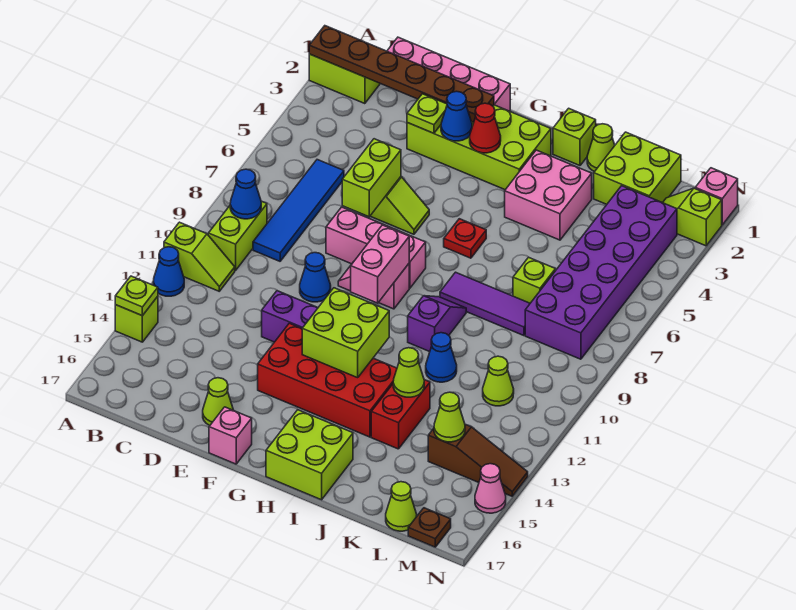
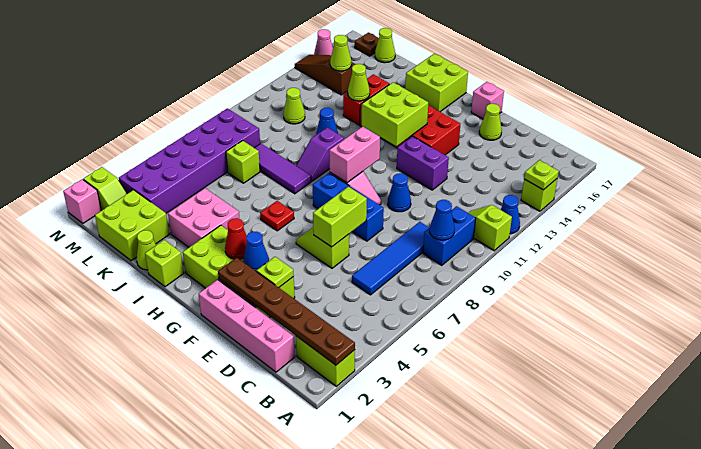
lime 1x2 brick [208,201,267,271] -> blue 1x2 brick [423,206,476,265]
pink 1x3 brick [326,207,426,288] -> blue 1x3 brick [313,173,384,241]

